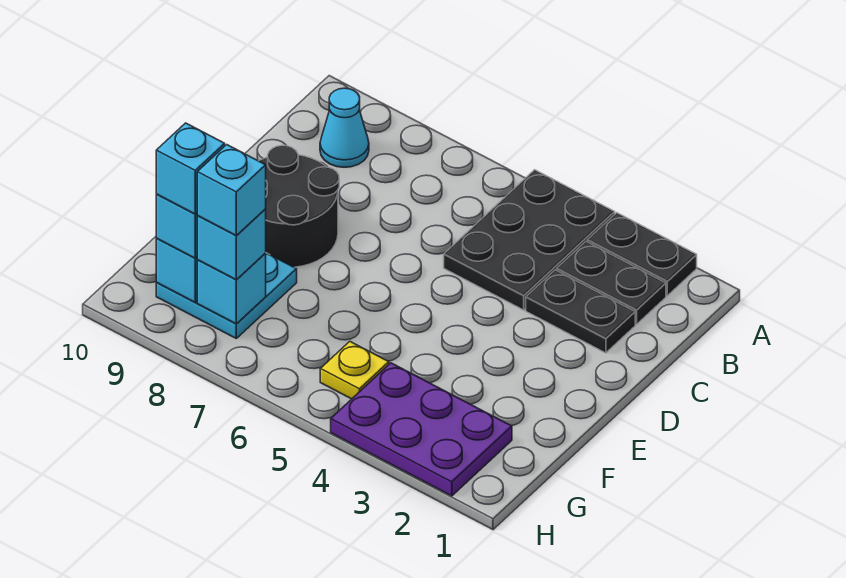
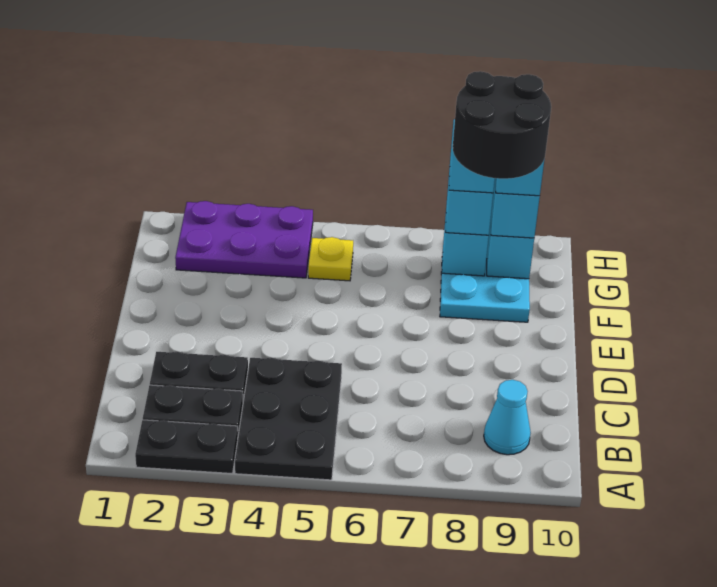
black 2x2 round brick [259,145,339,267] -> black 2x2 round brick moved to [453,71,551,179]

